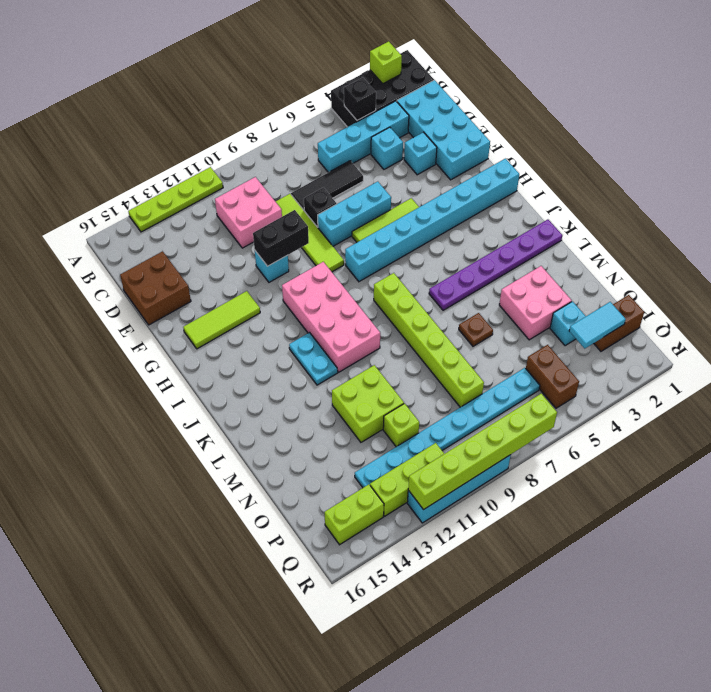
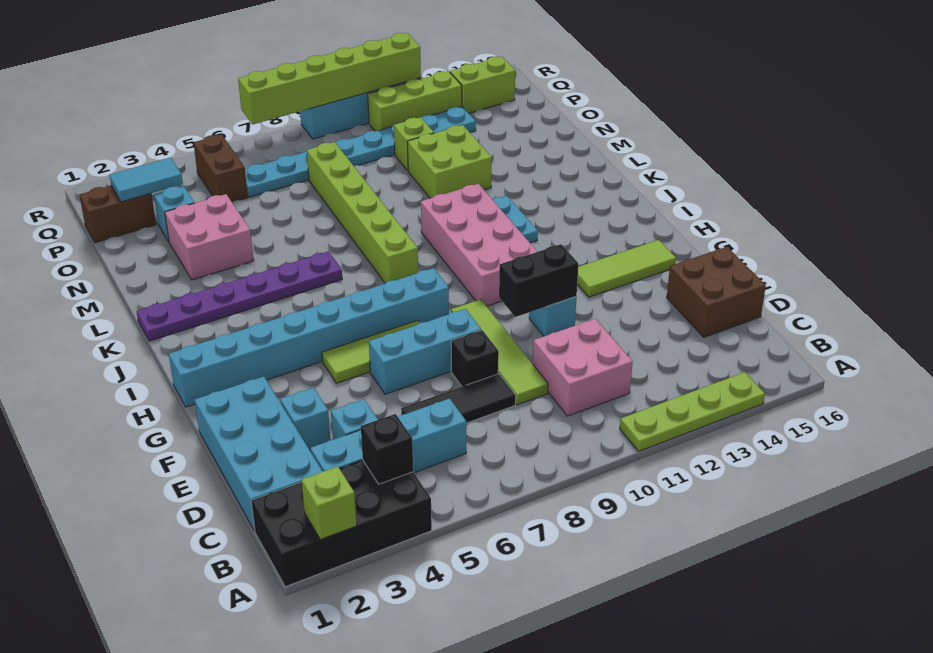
brown 1x1 plate [459,313,493,346] -> none

